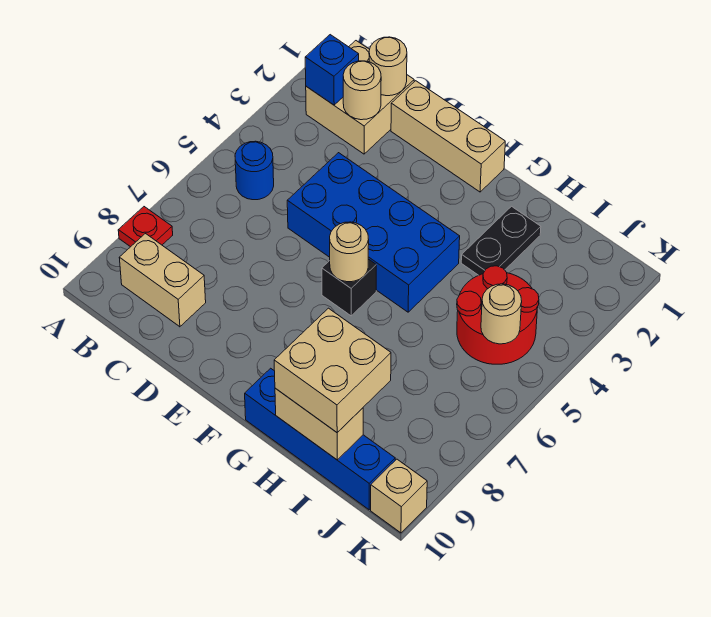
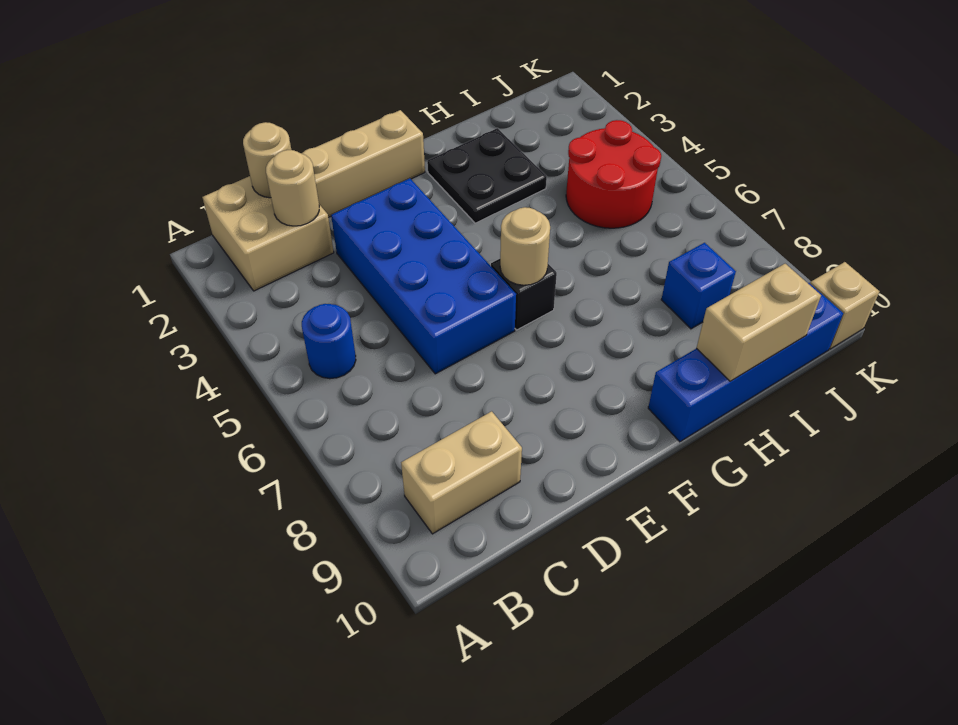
red 1x1 plate [118,207,173,247] -> none
blue 1x1 brick [305,35,359,105] -> blue 1x1 brick moved to [661,243,736,329]
blue 2x4 brick [287,153,460,312] -> blue 2x4 brick turned to [331,178,516,374]
black 1x2 plate [461,206,541,275] -> black 2x2 plate [427,128,547,223]
tan 2x2 brick [274,308,391,432] -> none
tan 1x1 round brick [481,284,522,344] -> none

